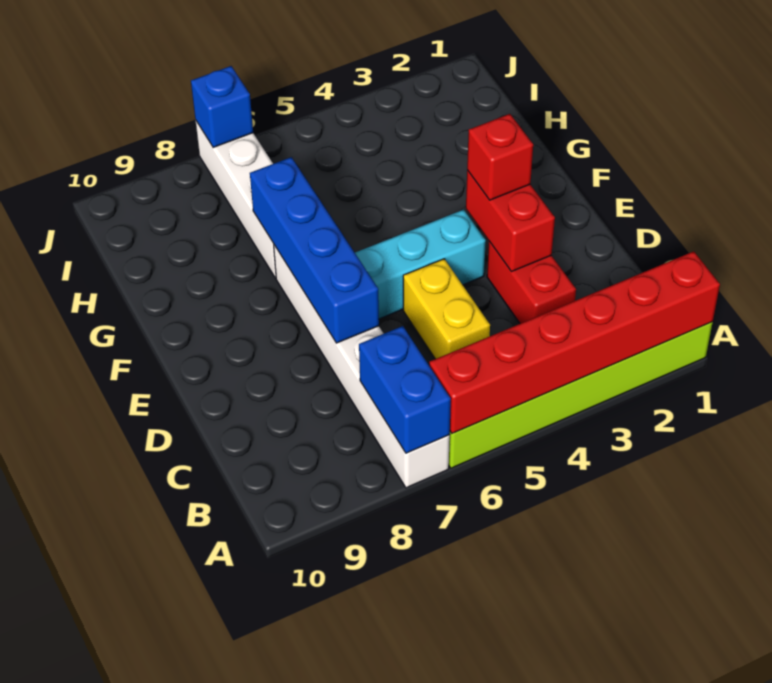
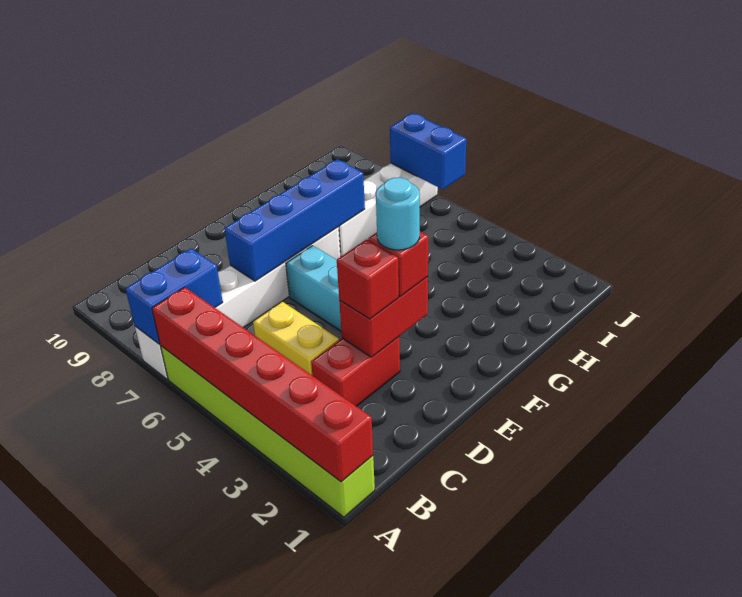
yellow 1x2 brick [403,259,490,359] -> yellow 1x2 brick turned to [253,302,339,375]
none -> red 1x1 brick [337,239,399,319]
none -> cyan 1x1 round brick [376,177,420,250]
blue 1x1 brick [191,66,253,148] -> blue 1x2 brick [390,113,466,190]

